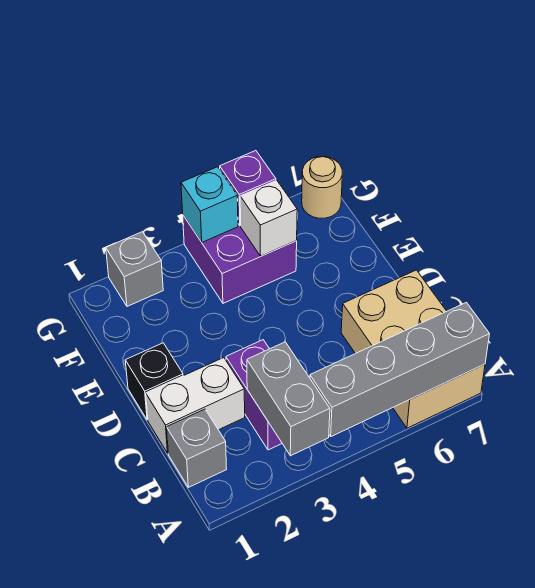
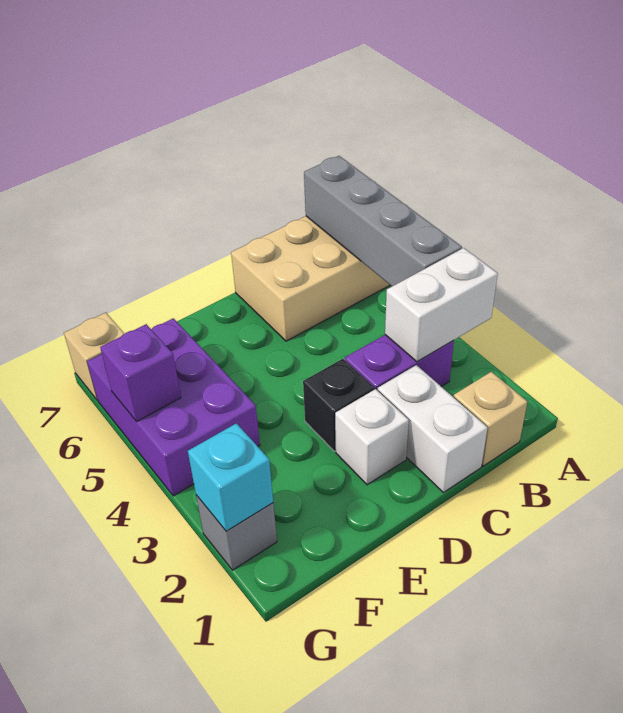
grey 1x2 brick [247,342,330,456] -> white 1x2 brick [385,248,498,362]
grey 1x1 brick [167,409,227,487] -> tan 1x1 brick [454,372,527,466]
black 1x1 brick [125,343,183,420] -> black 1x1 brick moved to [303,359,374,451]
purple 2x2 brick [183,215,297,303] -> purple 2x3 brick [87,318,260,496]
white 1x1 brick [240,180,297,256] -> white 1x1 brick moved to [335,389,409,485]
cyan 1x1 brick [181,167,238,242] -> cyan 1x1 brick moved to [188,423,273,531]
tan 1x1 round brick [302,157,342,218] -> tan 1x1 brick [64,313,124,400]

